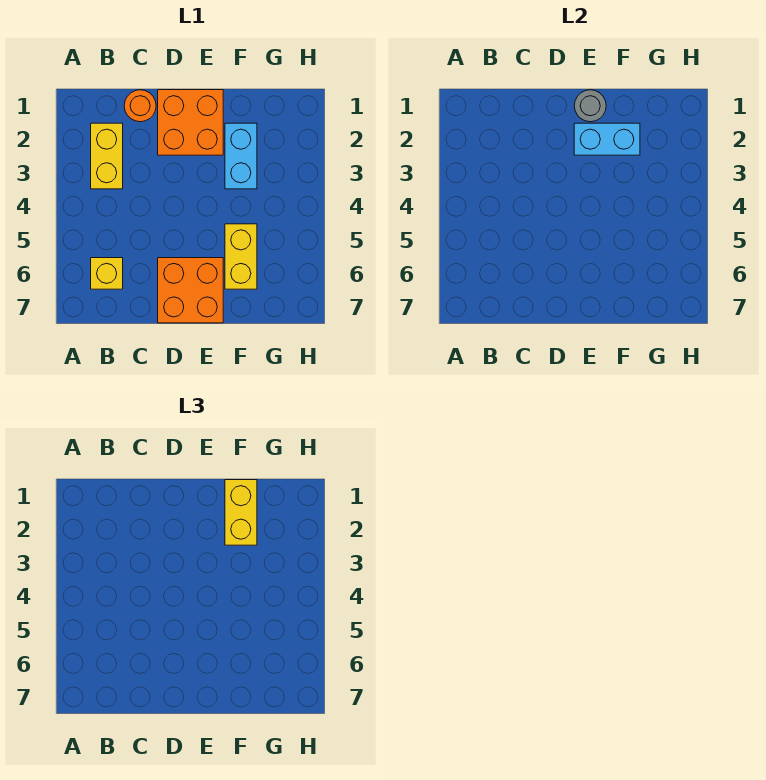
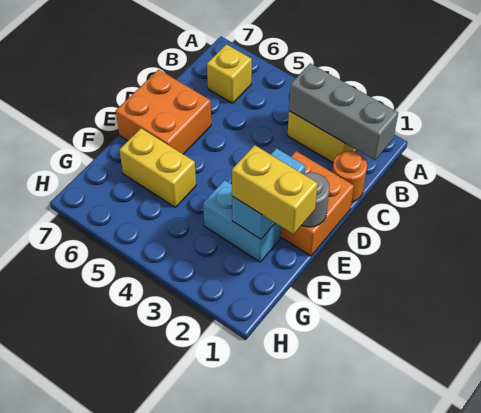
none -> grey 1x3 brick [289,63,398,160]

